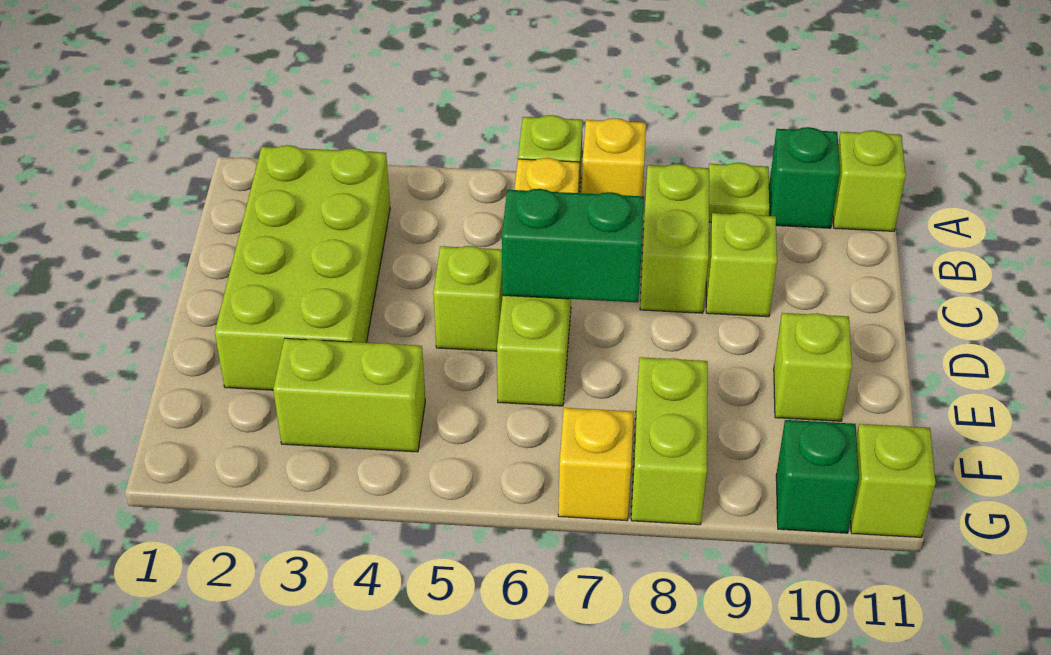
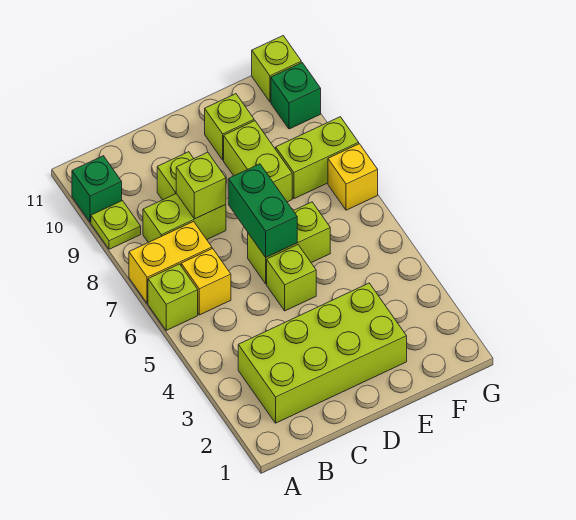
yellow 1x1 brick [582,118,646,196] -> yellow 1x2 brick [129,221,212,303]
lime 1x1 brick [833,130,906,231] -> lime 1x1 brick moved to [176,152,226,219]
lime 1x2 brick [273,338,425,452] -> lime 1x2 brick moved to [224,121,292,202]

